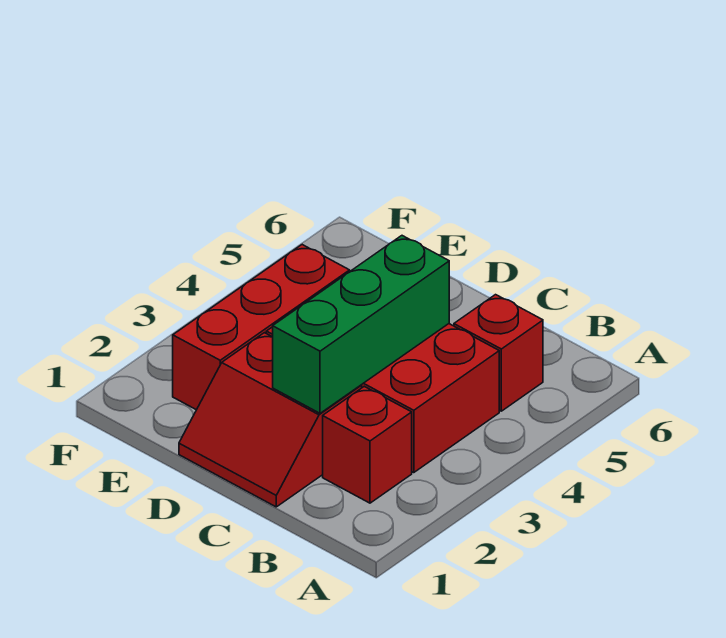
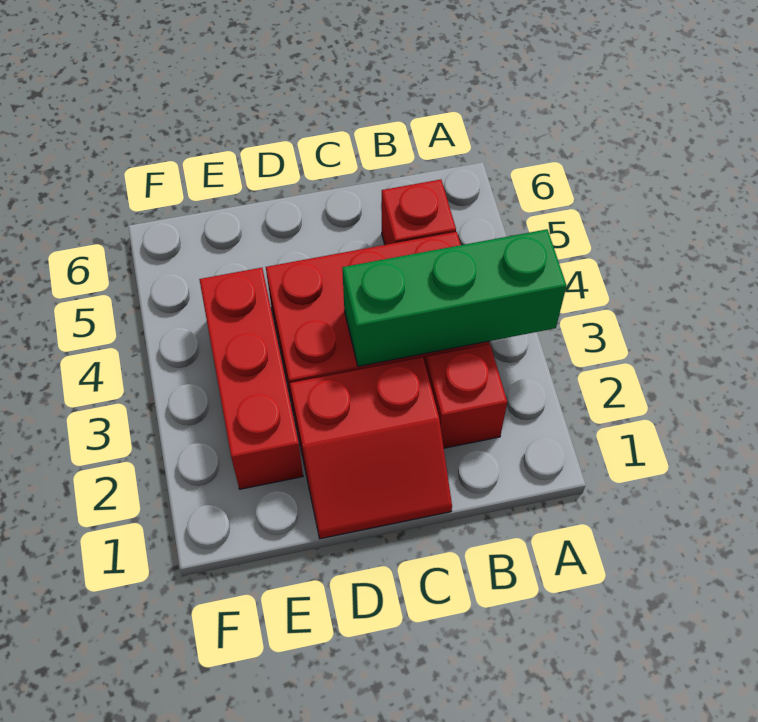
green 1x3 brick [273,236,449,413] -> green 1x3 brick turned to [342,229,566,366]

